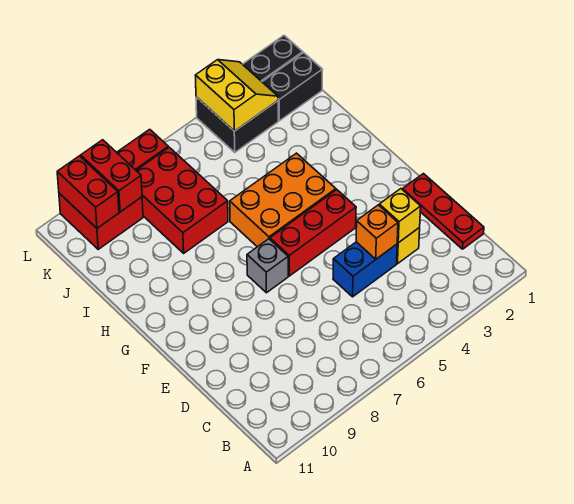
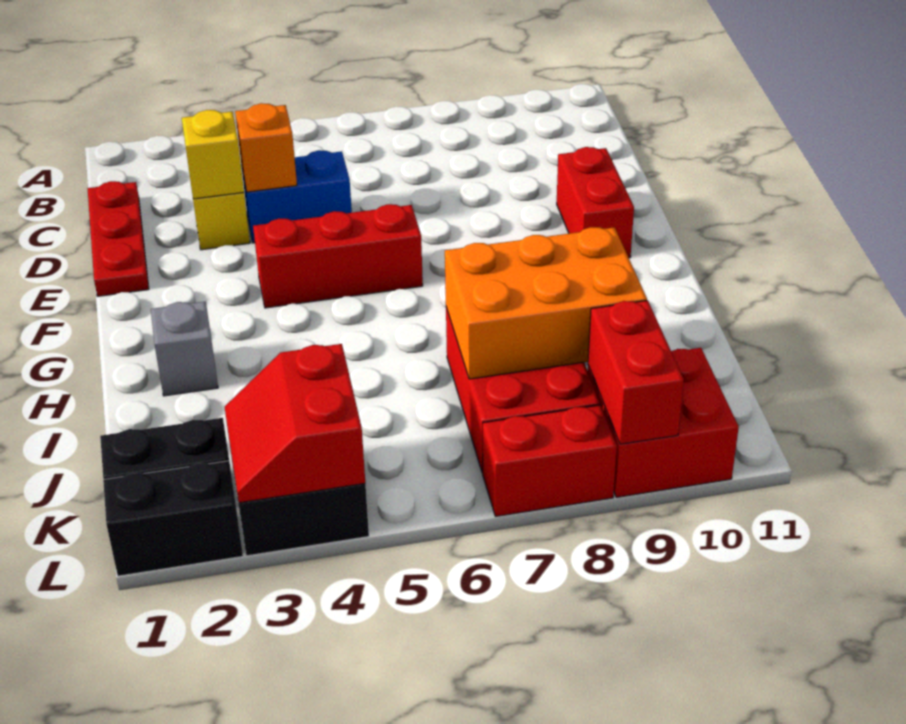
grey 1x1 brick [247,239,288,293] -> grey 1x1 brick moved to [151,302,218,396]
orange 2x3 brick [230,153,336,247] -> orange 2x3 brick moved to [445,227,647,379]
yellow 2x2 slope [195,60,278,131] -> red 2x2 slope [225,344,365,503]
red 1x2 brick [57,156,119,228] -> red 1x2 brick moved to [557,147,634,258]

